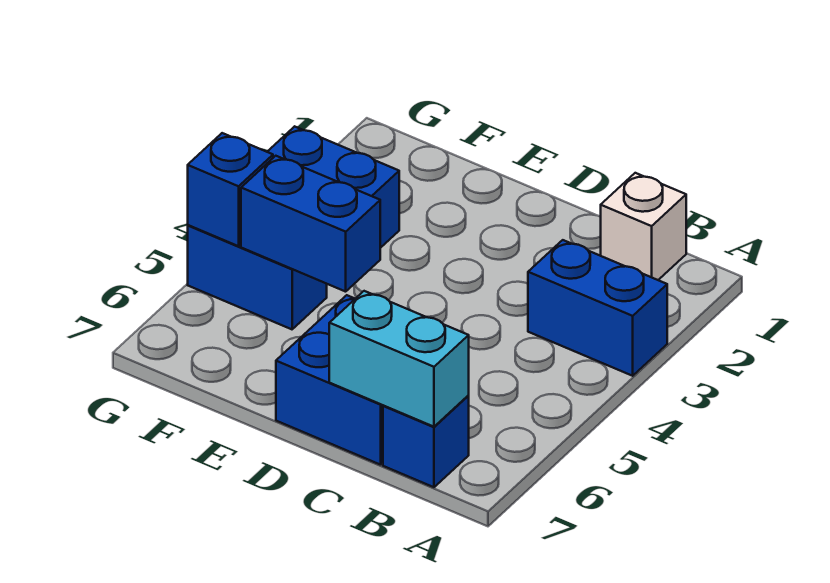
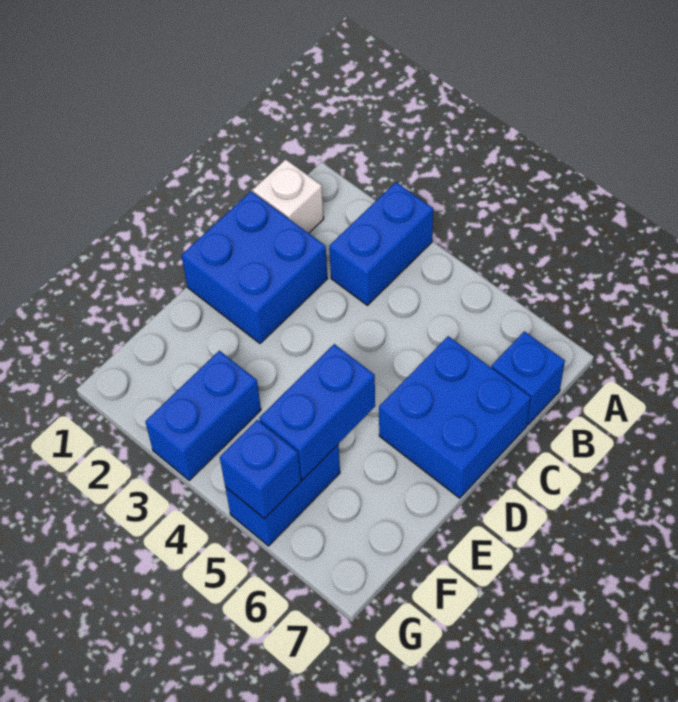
cyan 1x2 brick [329,291,469,427] -> none
none -> blue 2x2 brick [181,191,328,343]

